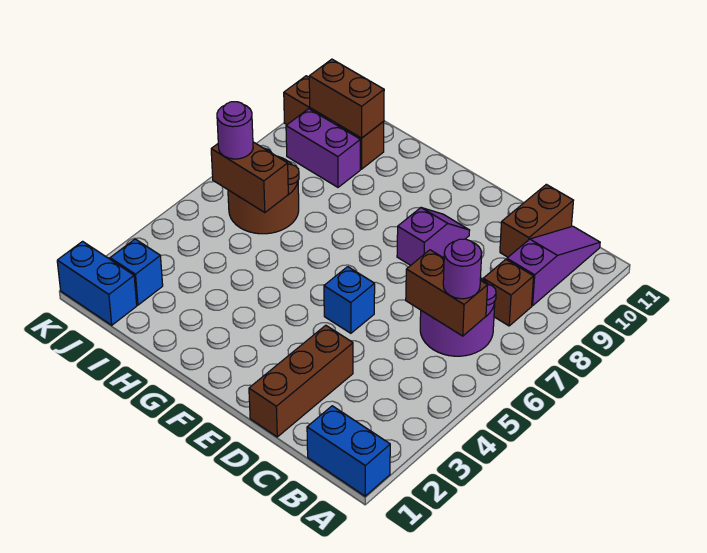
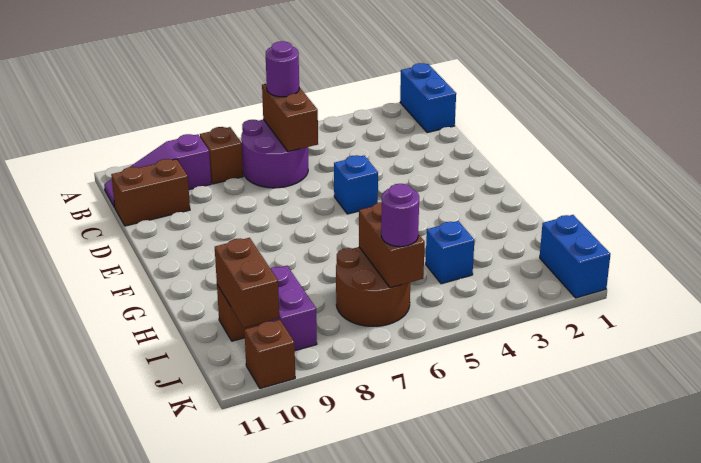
brown 1x3 brick [249,325,353,437] -> none
purple 1x2 slope [397,208,470,265] -> none
blue 1x1 brick [110,239,163,305] -> blue 1x1 brick moved to [426,221,474,284]

